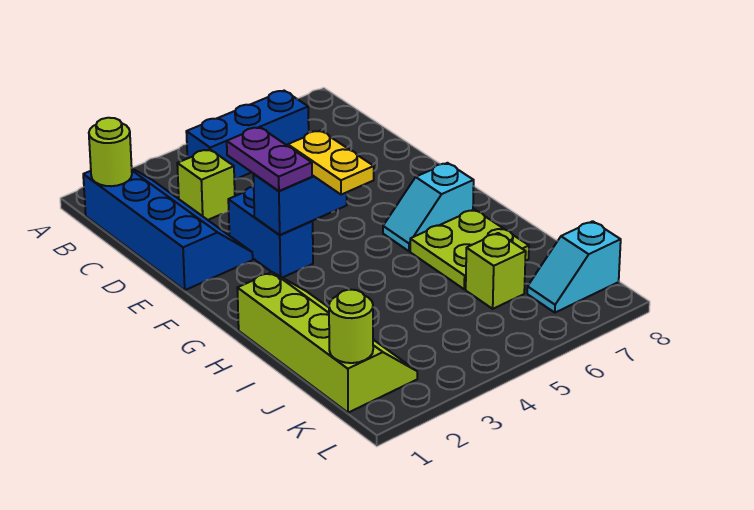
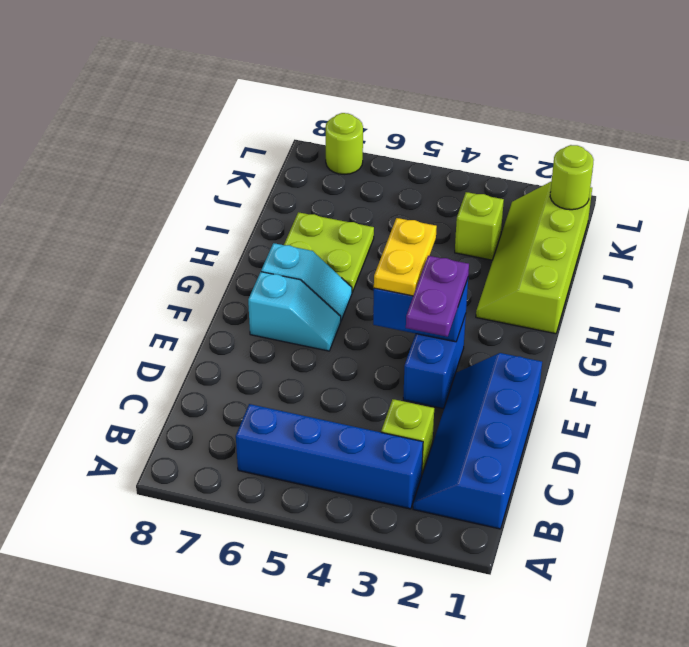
lime 1x1 round brick [89,118,132,186] -> lime 1x1 round brick moved to [326,113,363,174]
blue 1x3 brick [186,91,309,179] -> blue 1x4 brick [236,404,423,509]
lime 1x1 brick [466,233,526,309] -> lime 1x1 brick moved to [455,192,504,260]
cyan 1x2 slope [527,221,621,313] -> cyan 1x2 slope moved to [248,272,341,351]

